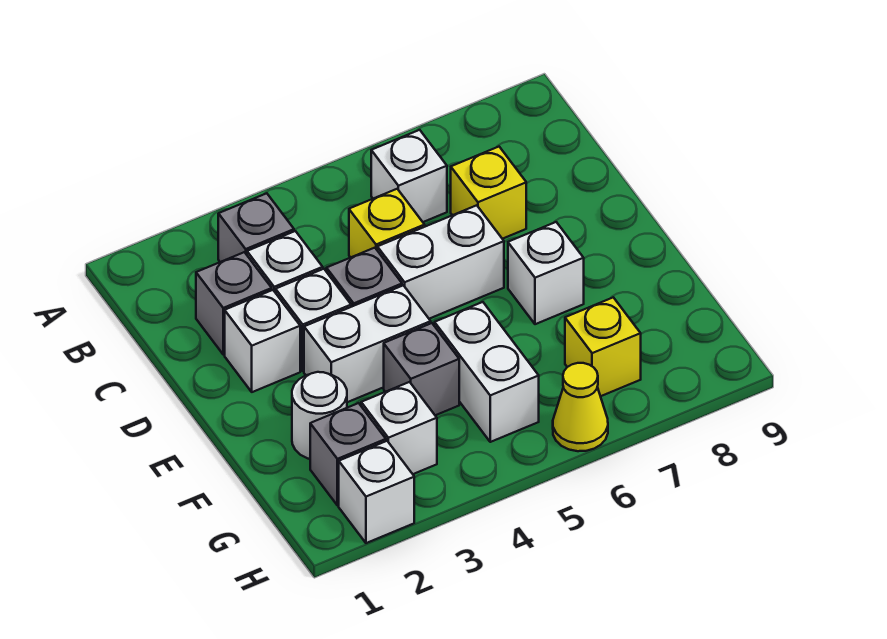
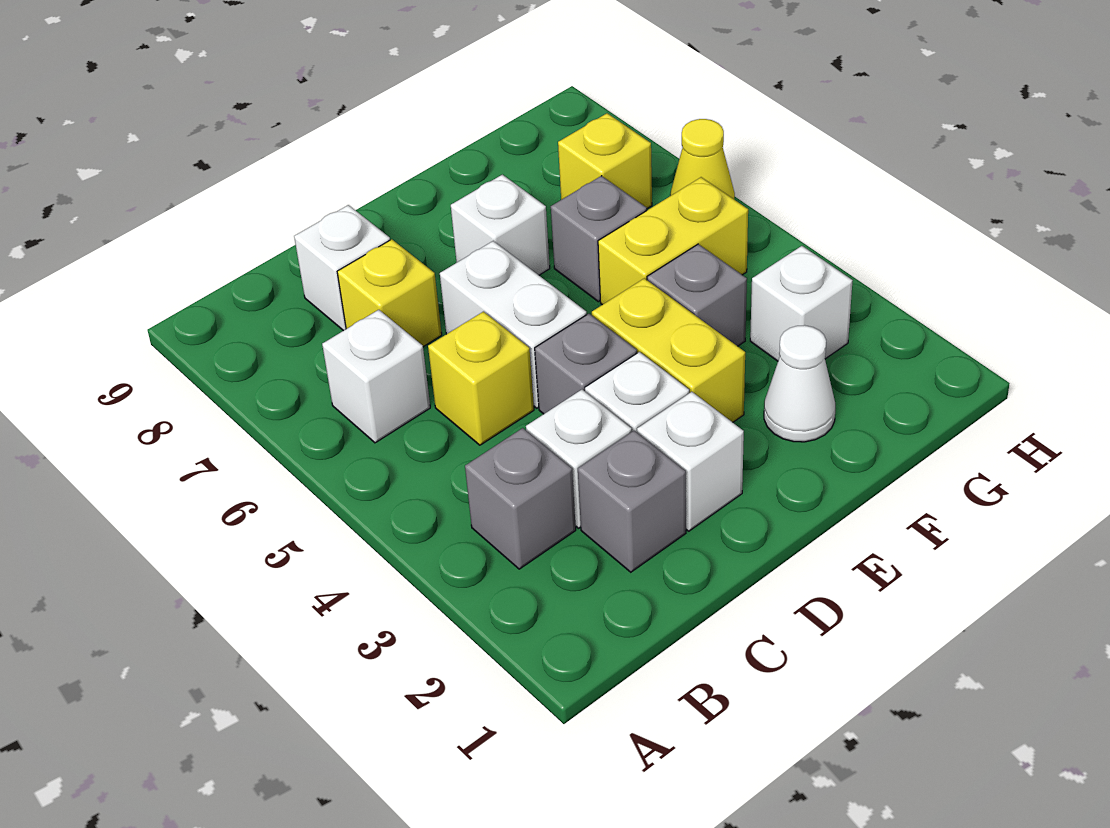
white 1x2 brick [304,285,431,402] -> yellow 1x2 brick [592,278,745,422]
white 1x1 round brick [292,372,347,459] -> white 1x1 cone [764,325,835,442]
white 1x2 brick [435,302,539,442] -> yellow 1x2 brick [598,177,748,305]
grey 1x1 brick [310,403,386,505] -> grey 1x1 brick moved to [551,176,647,301]
white 1x1 brick [339,441,414,543] -> white 1x1 brick moved to [294,205,390,331]

